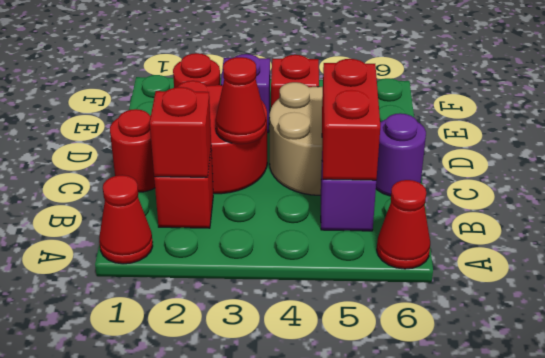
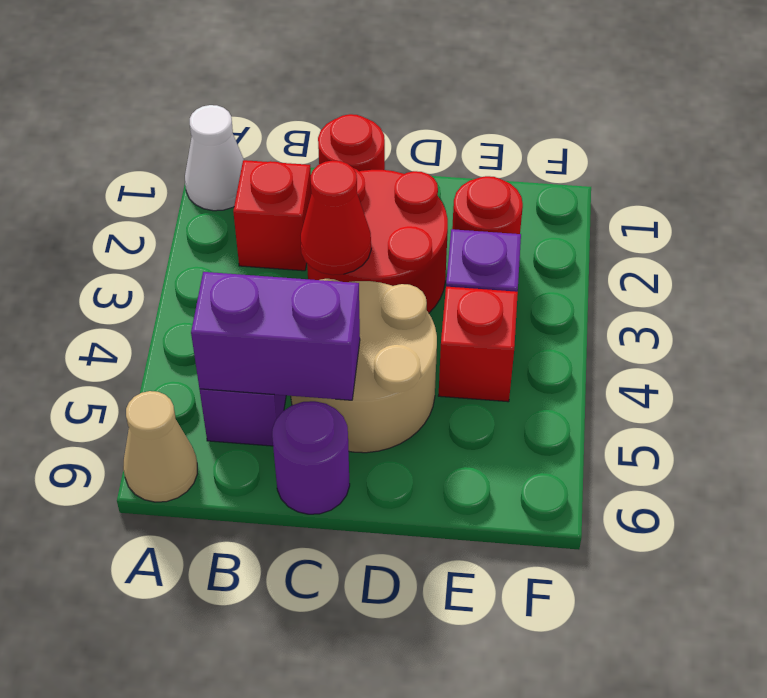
red 1x1 cone [99,175,153,264] -> white 1x1 cone [185,105,244,211]
red 1x1 cone [377,180,430,269] -> tan 1x1 cone [123,391,197,502]
red 1x1 brick [150,87,211,177] -> none
red 1x2 brick [322,59,380,180] -> purple 1x2 brick [191,272,360,400]

